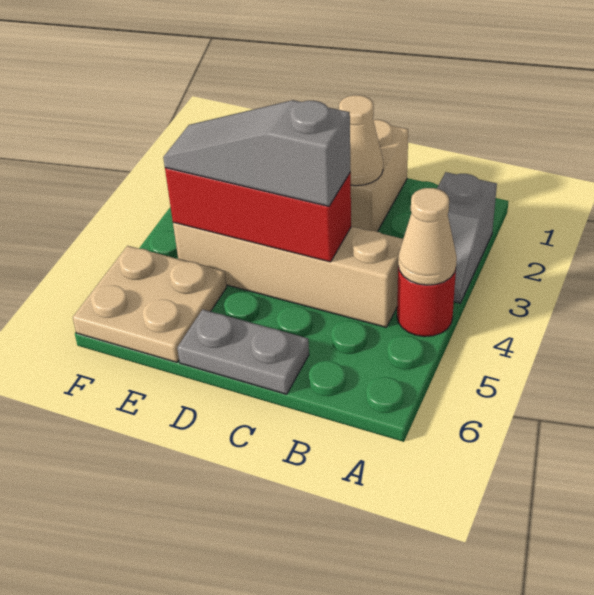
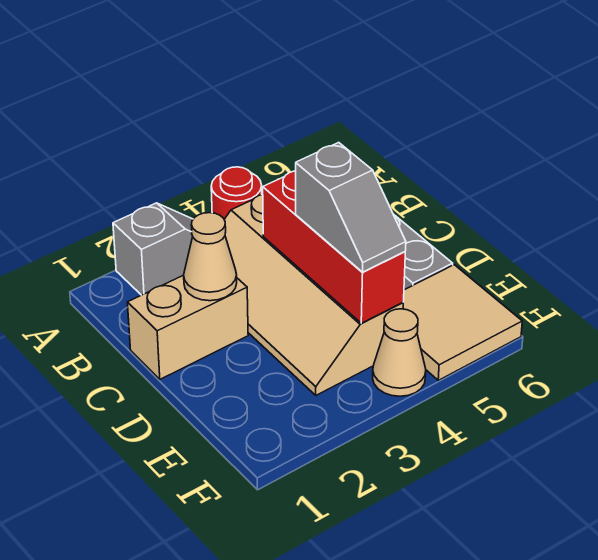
tan 1x1 cone [398,188,457,285] -> tan 1x1 cone moved to [373,309,426,396]
grey 1x3 slope [163,100,351,206] -> grey 1x2 slope [296,143,406,272]
tan 2x2 plate [73,246,227,362] -> tan 2x2 tile [403,265,522,380]

